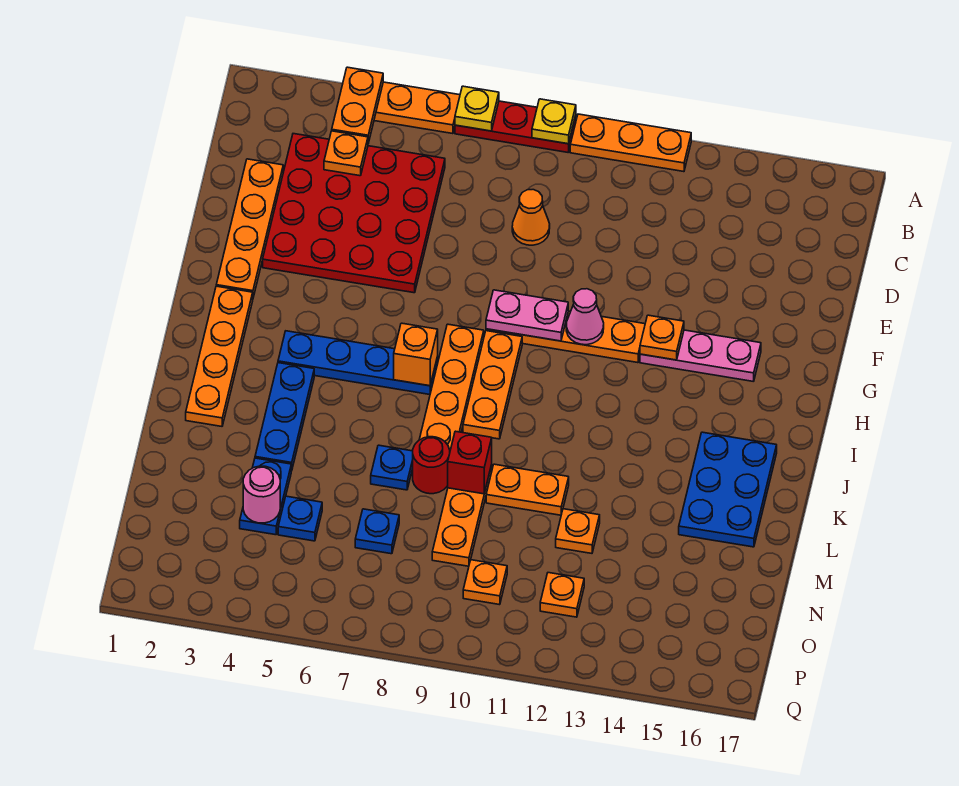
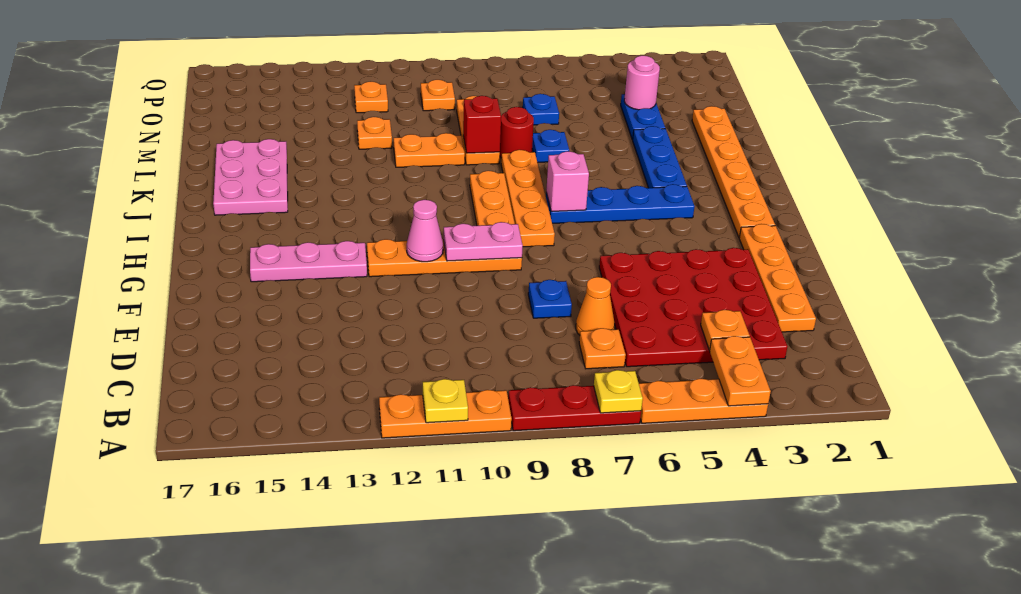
yellow 1x1 plate [532,99,576,144] -> yellow 1x1 plate moved to [423,379,468,423]
orange 1x1 cone [512,190,550,245] -> orange 1x1 cone moved to [576,277,614,335]
orange 1x1 plate [640,315,684,360] -> orange 1x1 plate moved to [579,328,626,369]
orange 1x4 plate [186,286,253,426] -> orange 1x6 plate [692,106,775,238]
orange 1x1 brick [394,323,438,386] -> pink 1x1 brick [546,151,589,211]
blue 2x3 plate [679,432,777,547] -> pink 2x3 plate [213,139,288,215]
blue 1x1 plate [278,496,322,541] -> blue 1x1 plate moved to [528,280,572,318]

